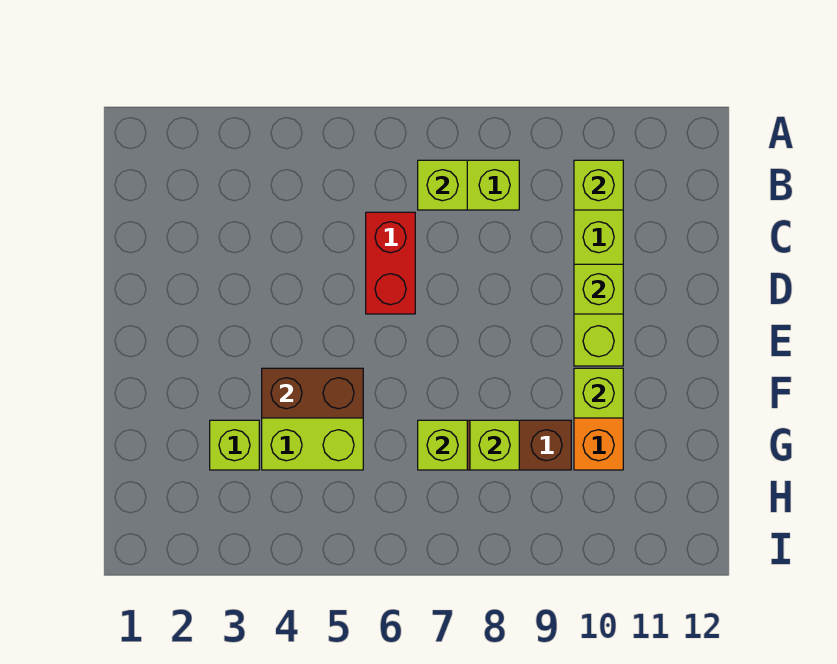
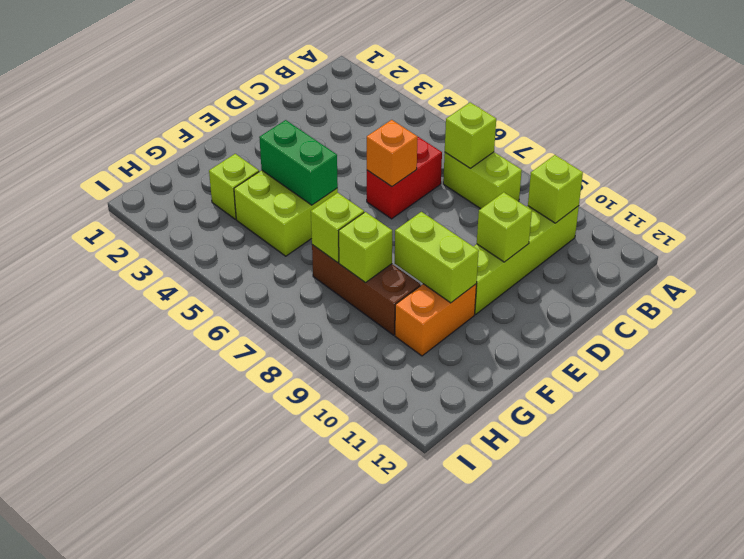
none -> orange 1x1 brick [367,120,418,187]
brown 1x2 brick [262,368,363,418] -> green 1x2 brick [259,120,338,205]
lime 1x1 brick [574,368,623,418] -> lime 1x2 brick [395,212,479,303]

